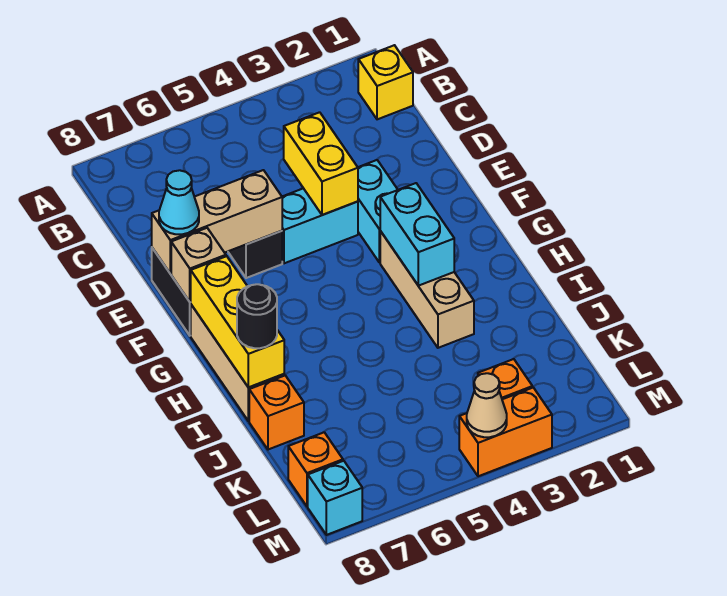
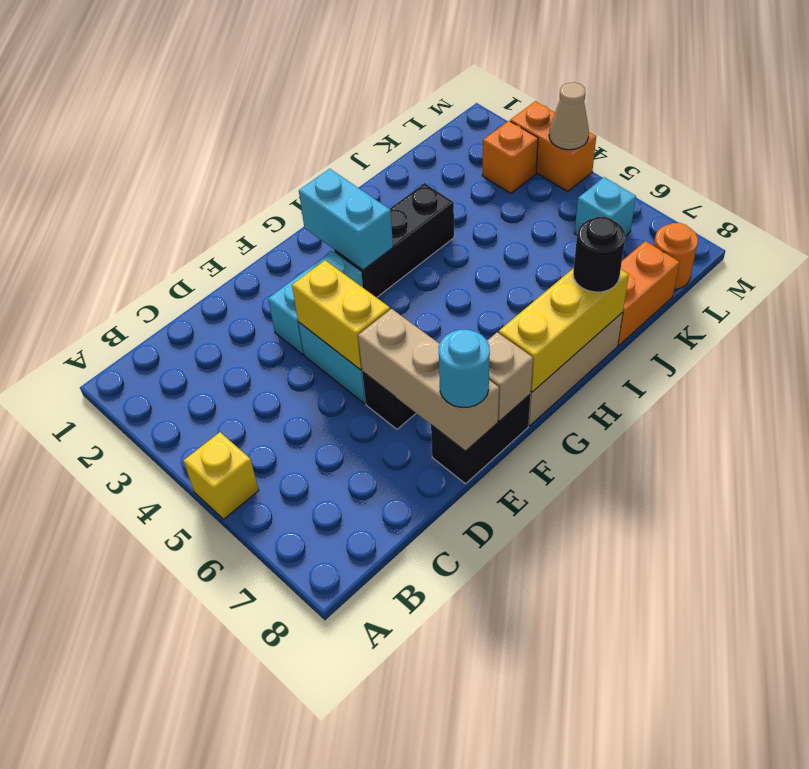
yellow 1x1 brick [358,45,413,119] -> yellow 1x1 brick moved to [184,432,259,519]
yellow 1x2 brick [284,112,358,215] -> yellow 1x2 brick turned to [292,260,390,370]
cyan 1x1 cone [159,170,199,234] -> cyan 1x1 round brick [439,330,490,407]
tan 1x3 brick [380,231,474,348] -> black 1x3 brick [334,183,454,298]
cyan 1x2 brick [380,183,454,286] -> cyan 1x2 brick turned to [299,169,393,270]
orange 1x1 brick [249,375,304,450] -> orange 1x2 brick [618,241,680,345]
orange 1x1 brick [288,432,343,506] -> orange 1x1 round brick [654,223,698,290]
cyan 1x1 brick [308,461,362,535] -> cyan 1x1 brick moved to [574,177,636,236]

